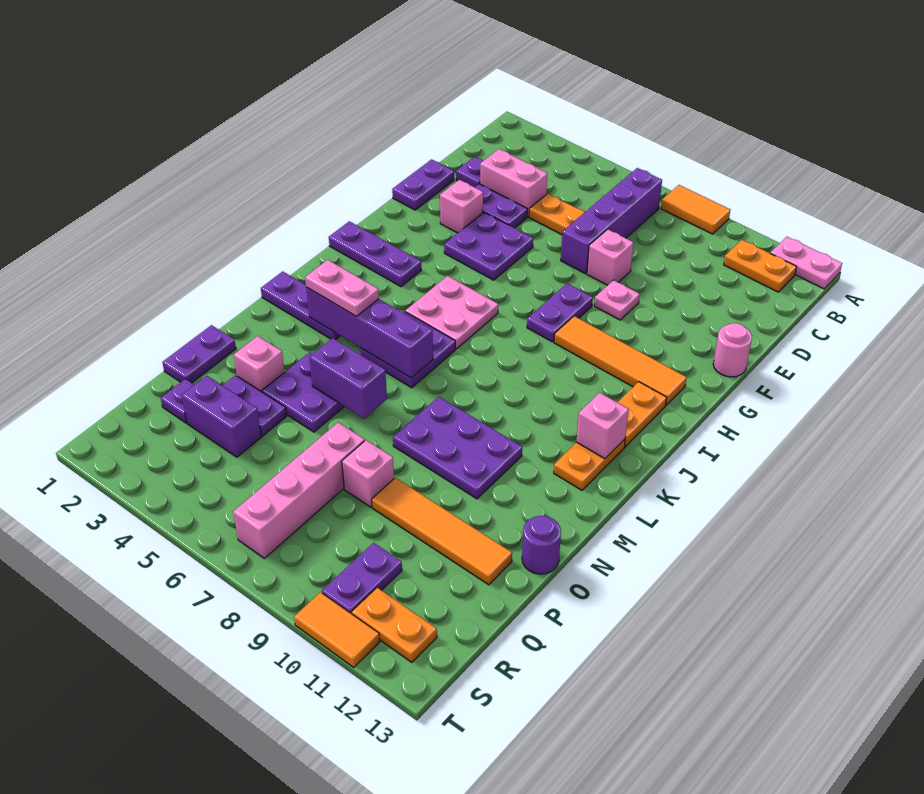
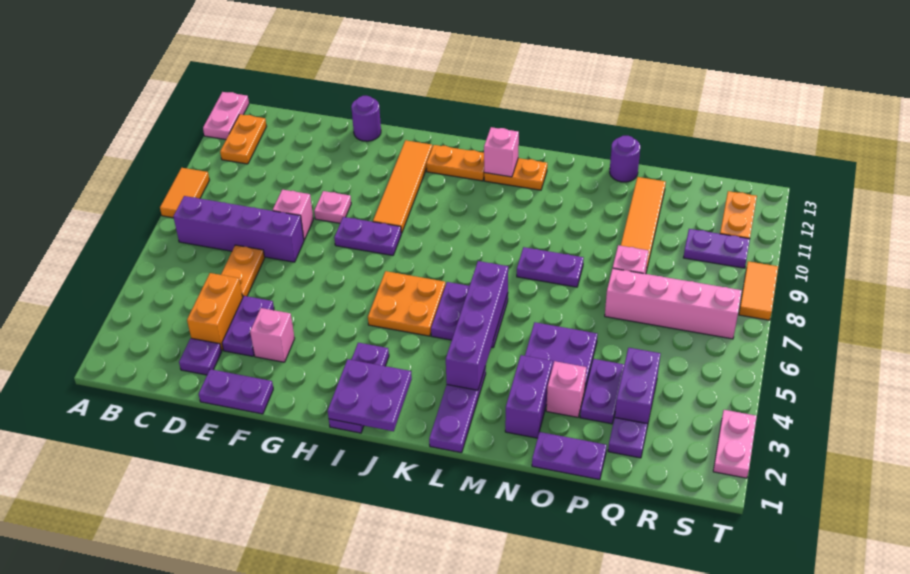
pink 1x2 brick [480,149,547,217] -> orange 1x2 brick [187,273,243,351]
purple 2x2 plate [444,212,533,280] -> purple 2x2 plate moved to [328,359,412,431]
pink 1x1 round brick [713,323,752,377] -> purple 1x1 round brick [351,96,381,141]
pink 2x2 plate [405,276,498,349] -> orange 2x2 plate [368,271,445,336]
pink 1x2 plate [305,260,379,317] -> pink 1x2 plate moved to [713,410,757,478]
purple 2x3 plate [393,397,522,499] -> purple 1x2 plate [517,247,584,287]
purple 1x2 brick [309,338,387,418] -> purple 1x2 brick moved to [505,355,553,438]
orange 1x2 tile [294,592,380,667] -> orange 1x2 tile moved to [739,261,778,320]

